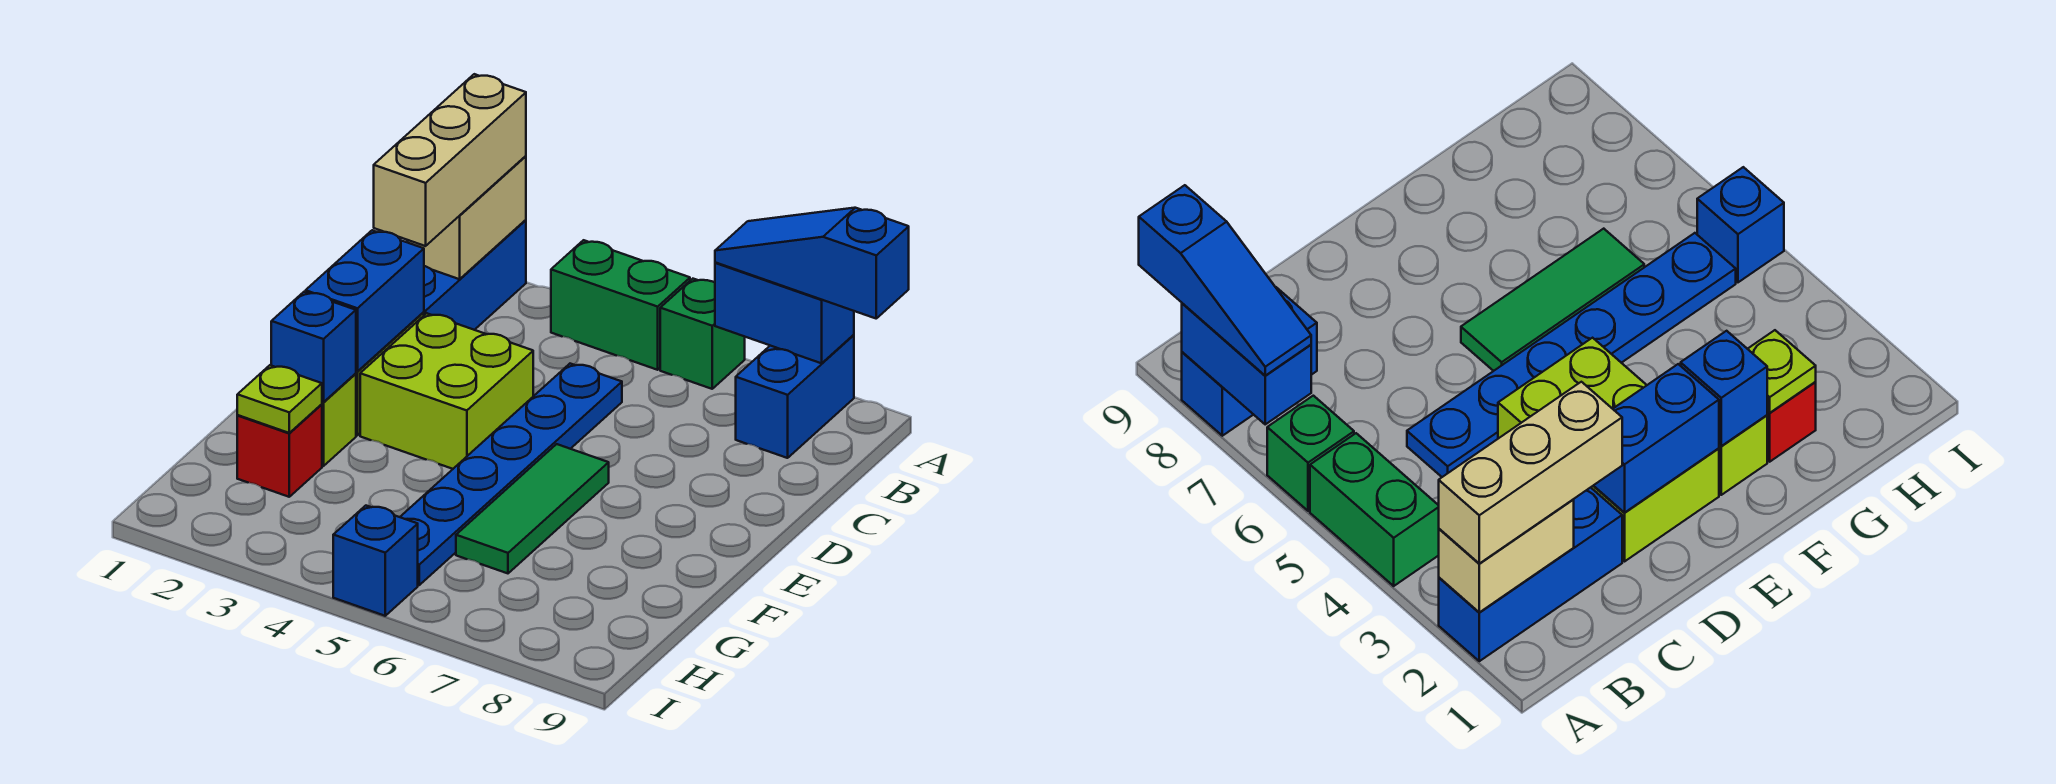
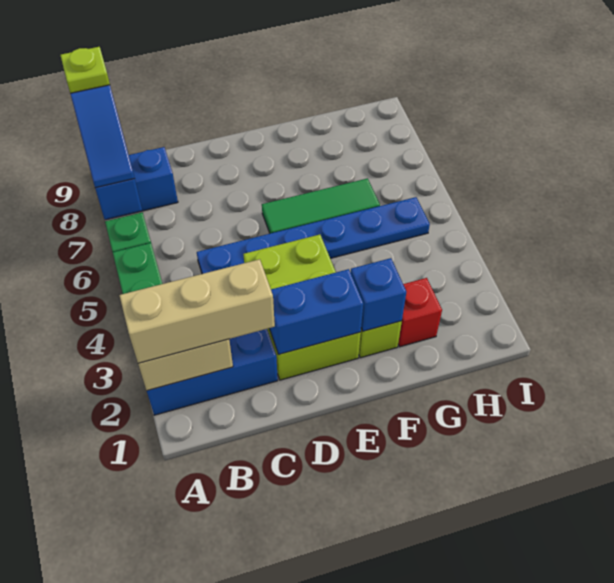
lime 1x1 plate [237,365,322,433] -> lime 1x1 plate moved to [61,47,110,93]
blue 1x1 brick [333,506,418,616] -> none

